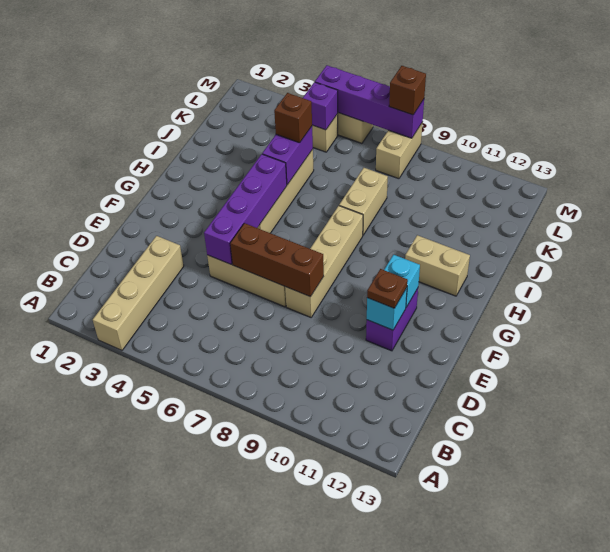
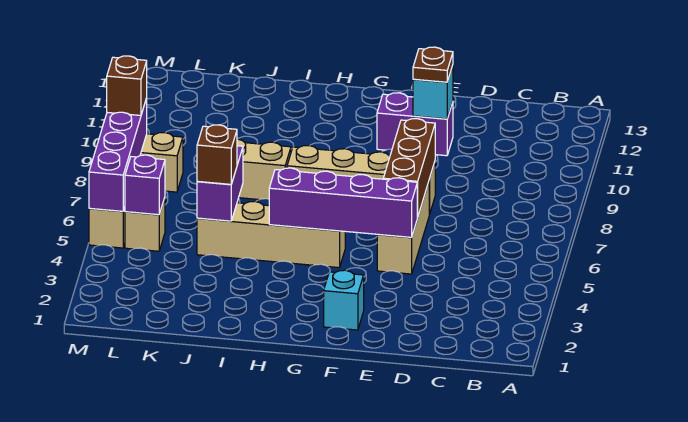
tan 1x4 brick [93,236,184,350] -> none
cyan 1x1 brick [384,255,420,307] -> cyan 1x1 brick moved to [324,270,364,330]
tan 1x2 brick [405,235,470,296] -> none
purple 1x2 brick [262,126,313,185] -> purple 1x2 brick turned to [197,146,243,221]

